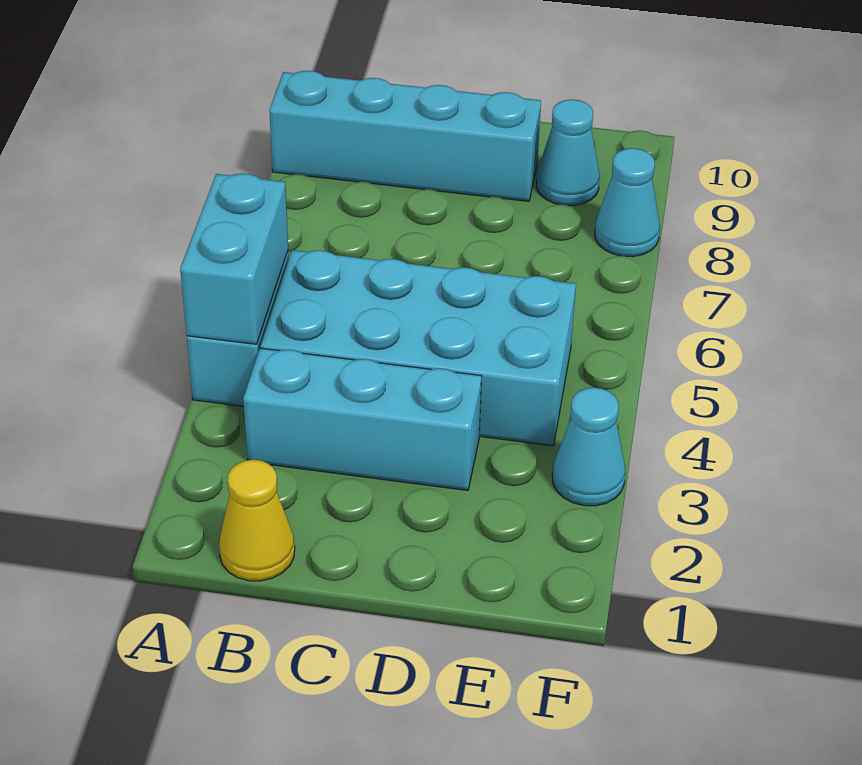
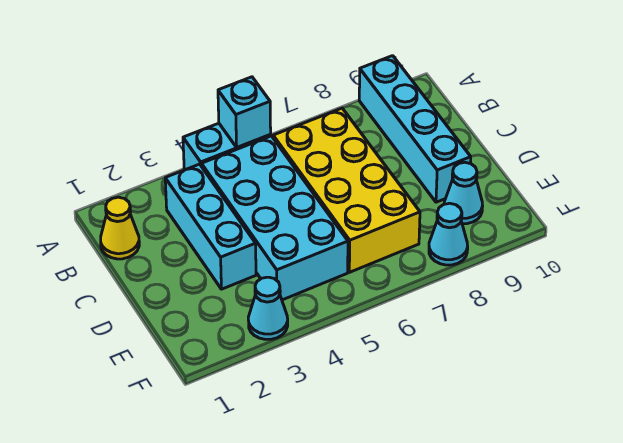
cyan 1x2 brick [180,173,288,344] -> cyan 1x1 brick [218,77,271,147]
none -> yellow 2x4 brick [273,108,420,272]

